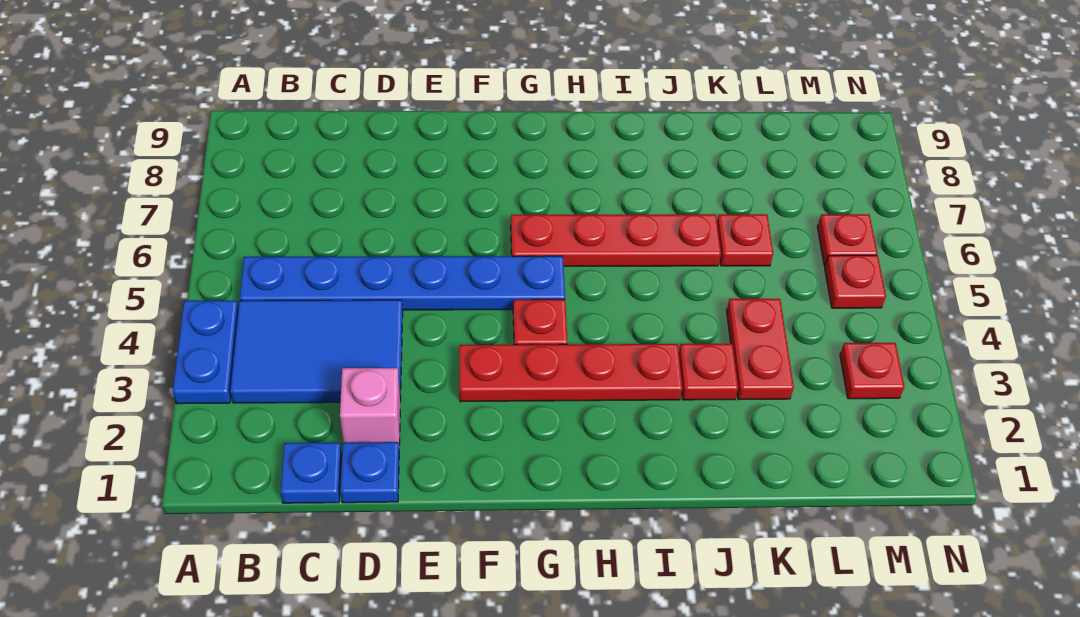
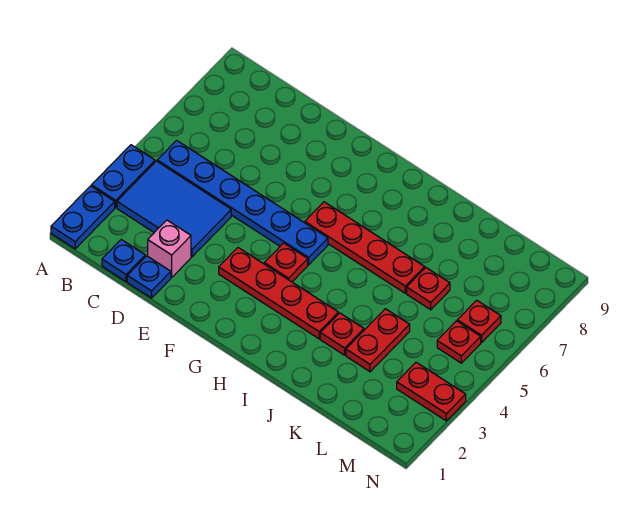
none -> blue 1x2 plate [51,186,115,249]
red 1x1 plate [840,343,905,399] -> red 1x2 plate [397,362,466,421]

